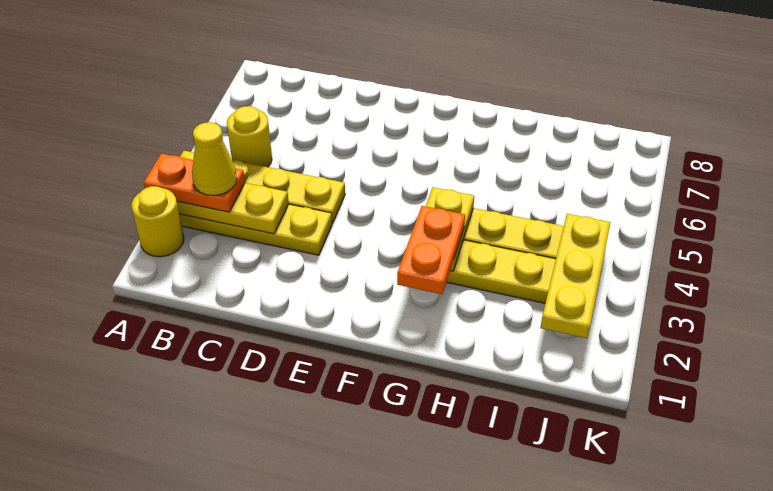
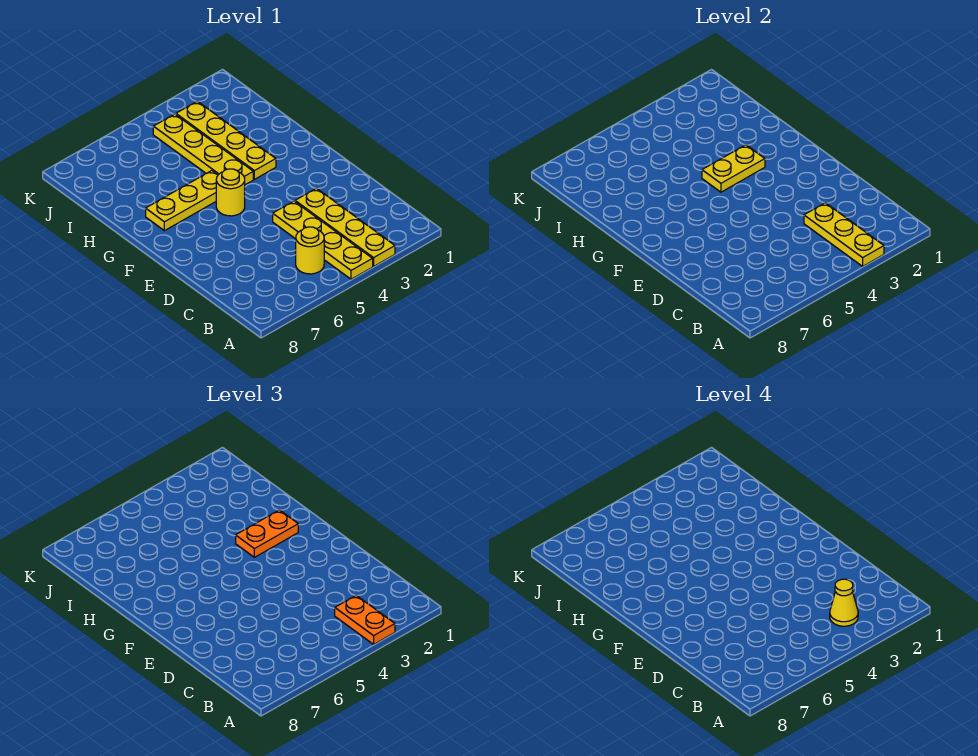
yellow 1x1 round brick [132,186,184,257] -> yellow 1x1 round brick moved to [216,169,245,216]
yellow 1x3 plate [540,214,611,338] -> yellow 1x3 plate moved to [146,171,218,231]

